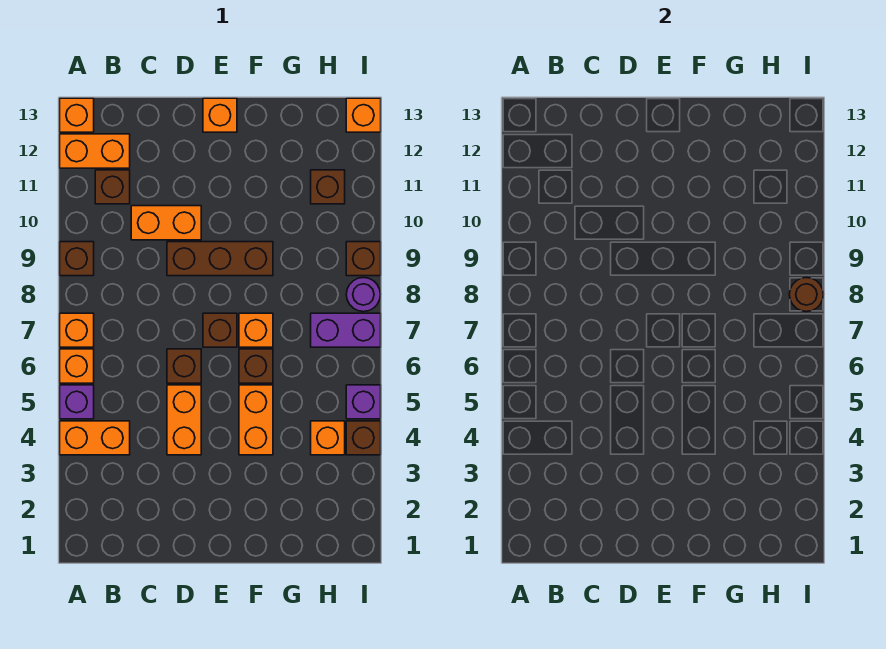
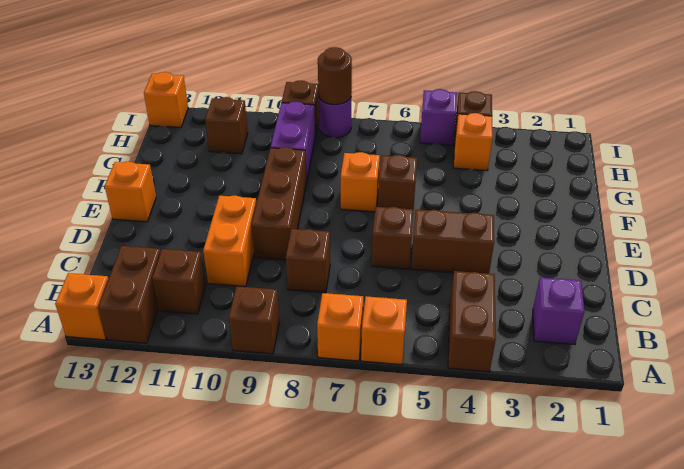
orange 1x2 brick [60,421,130,455] -> brown 1x2 brick [448,271,496,372]
purple 1x1 brick [60,385,94,419] -> purple 1x1 brick moved to [533,278,584,345]
orange 1x2 brick [60,134,130,168] -> brown 1x2 brick [98,246,161,343]
orange 1x2 brick [167,385,201,455] -> brown 1x2 brick [411,210,494,274]
brown 1x1 brick [203,313,237,347] -> brown 1x1 brick moved to [286,229,330,293]
orange 1x2 brick [239,385,273,455] -> none
purple 1x2 brick [311,313,381,347] -> purple 1x2 brick moved to [271,102,315,182]

